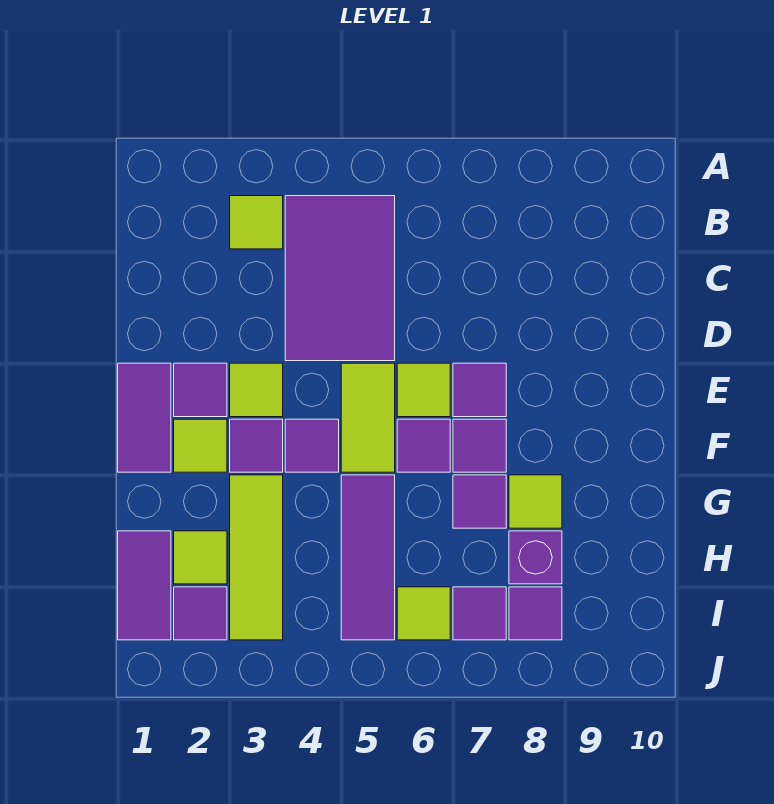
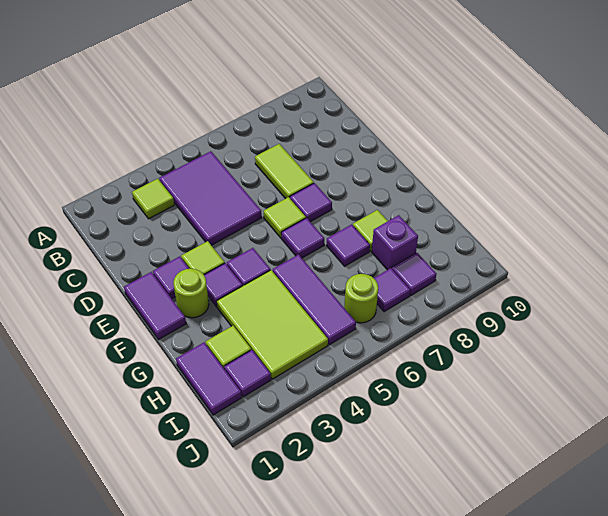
lime 1x2 tile [341,363,395,472] -> lime 1x2 tile moved to [255,144,314,199]
lime 1x1 tile [174,419,227,472] -> lime 1x1 round brick [173,269,209,318]
purple 1x1 tile [453,419,506,472] -> none
lime 1x3 tile [230,475,283,640] -> lime 2x3 tile [216,270,328,379]
lime 1x1 tile [397,587,450,640] -> lime 1x1 round brick [344,274,378,323]

